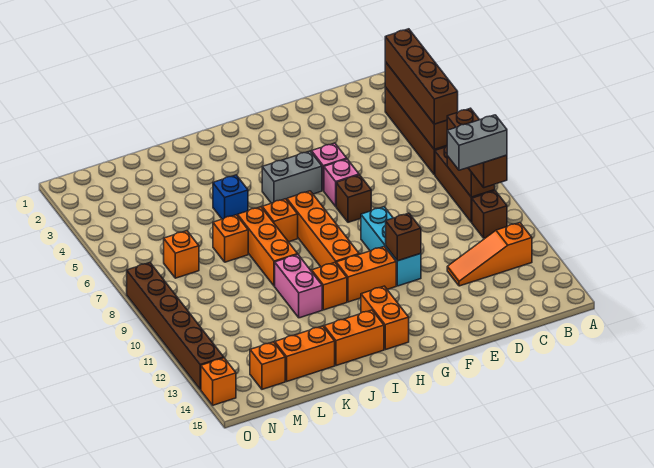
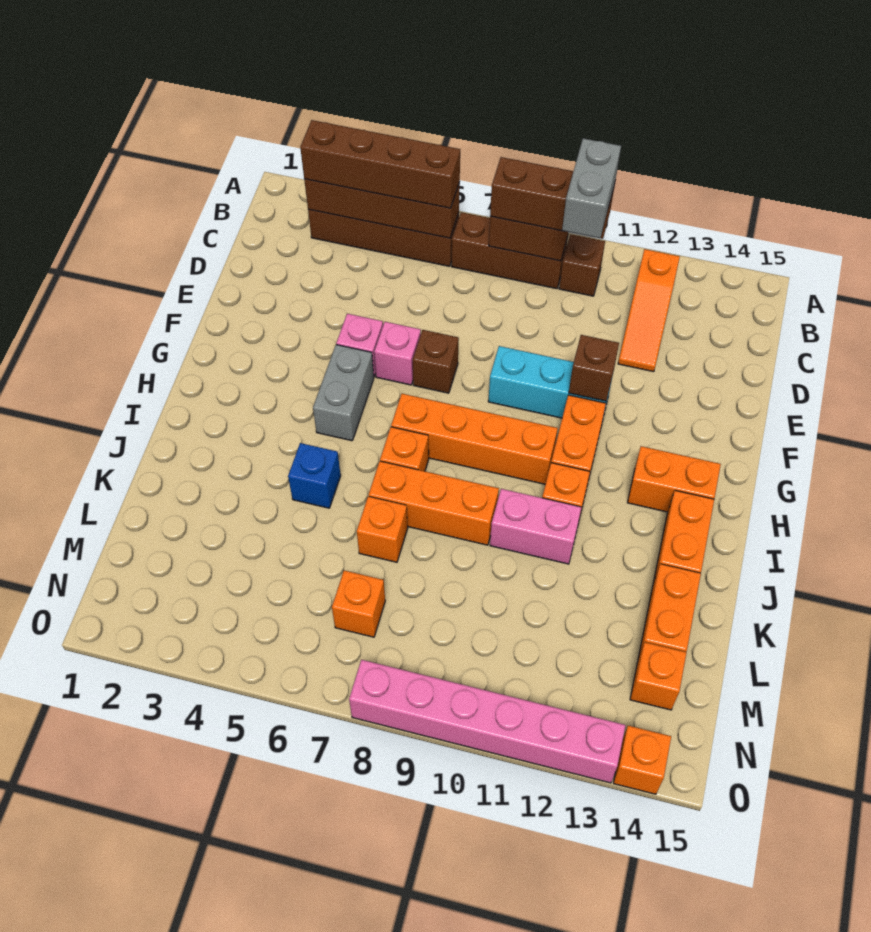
brown 1x6 brick [127,263,224,389] -> pink 1x6 brick [349,660,626,783]

